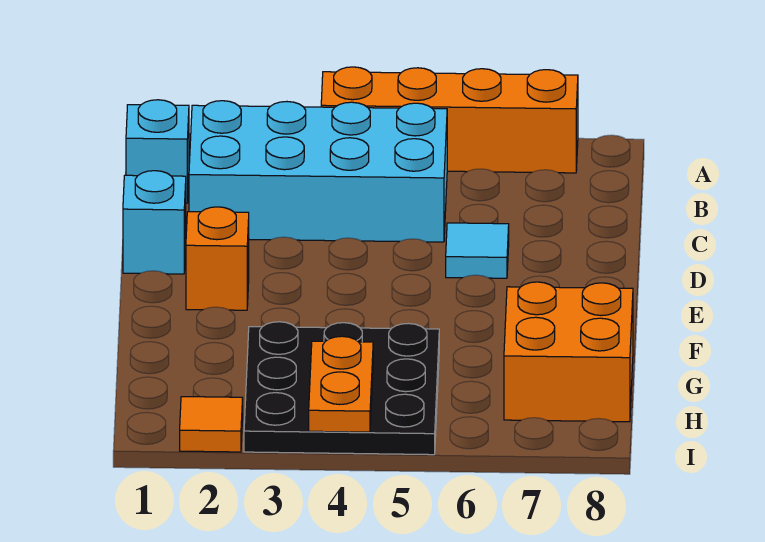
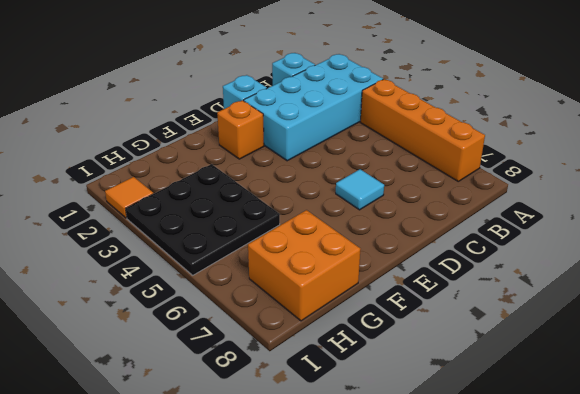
cyan 2x4 brick [189,101,447,242] -> cyan 2x4 brick turned to [244,54,383,161]
orange 1x2 plate [309,336,373,432] -> none

